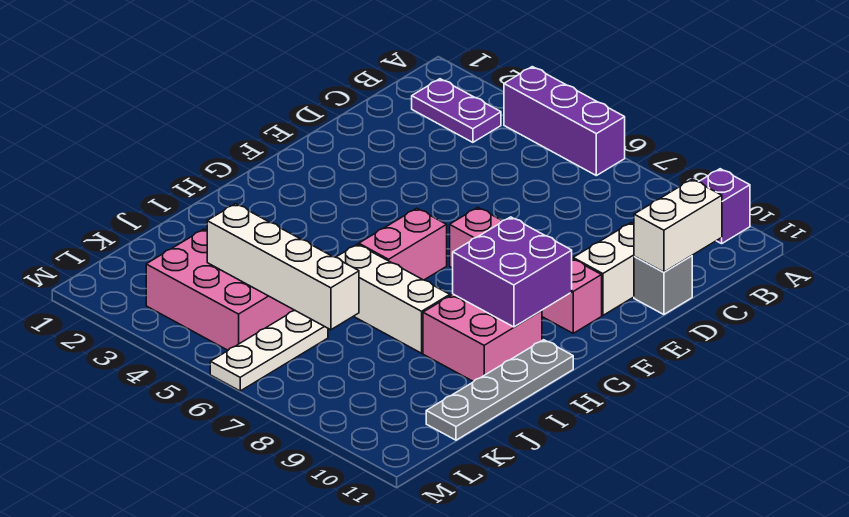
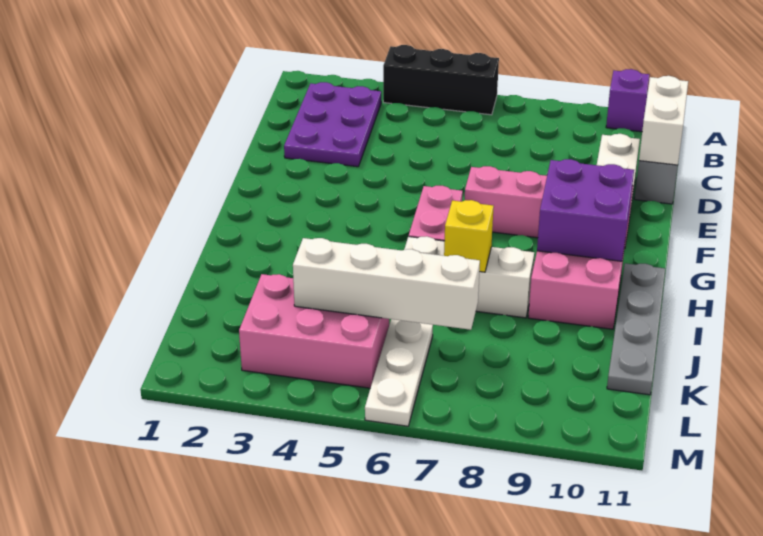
purple 1x3 brick [504,67,625,176] -> black 1x3 brick [383,45,499,115]
purple 1x2 plate [412,79,501,142] -> purple 2x3 plate [284,82,381,167]
none -> yellow 1x1 brick [444,200,494,272]

